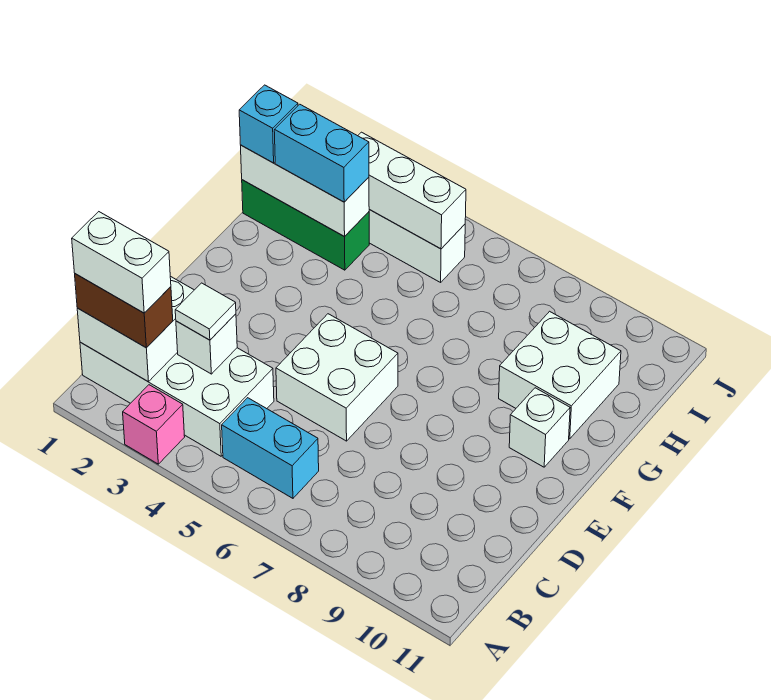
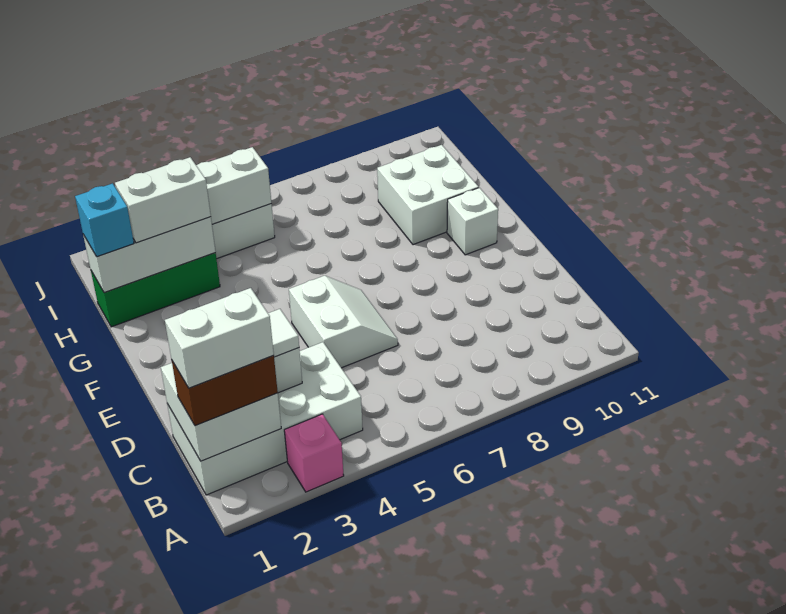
cyan 1x2 brick [222,398,319,498] -> none
white 2x2 brick [276,314,398,441] -> white 2x2 slope [289,276,398,368]
cyan 1x2 brick [274,104,369,202] -> white 1x2 brick [115,157,211,243]

